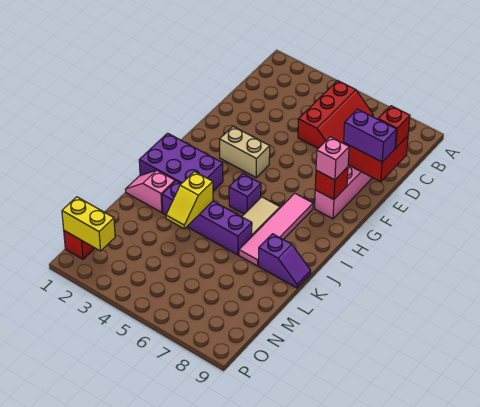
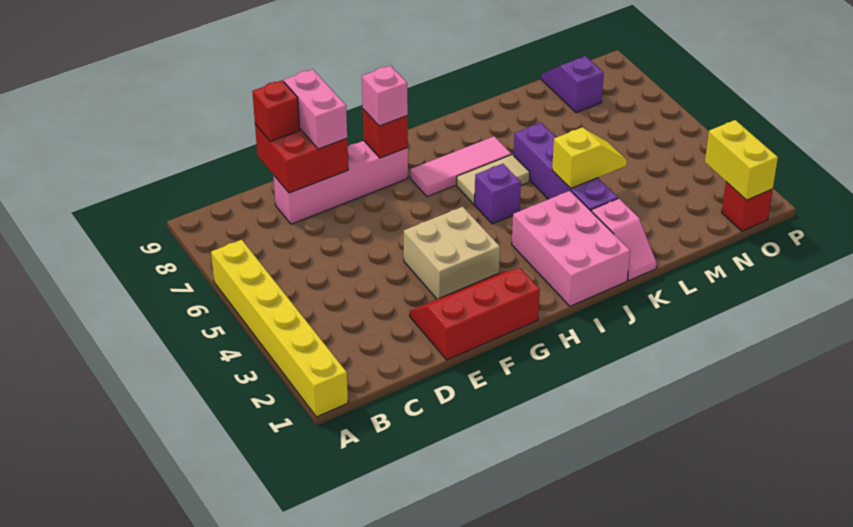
none -> yellow 1x6 brick [211,240,348,417]
red 2x3 slope [298,80,373,148] -> red 2x3 slope moved to [410,268,540,360]
purple 1x2 brick [344,109,396,162] -> pink 1x2 brick [284,69,347,149]
tan 1x2 brick [220,127,270,177] -> tan 2x2 brick [404,207,500,299]
pink 1x4 tile [239,193,313,266] -> pink 1x3 tile [410,136,511,197]
purple 2x3 brick [139,133,223,191] -> pink 2x3 brick [512,191,630,306]
purple 1x2 slope [259,234,311,288] -> purple 1x2 slope moved to [541,56,604,113]

